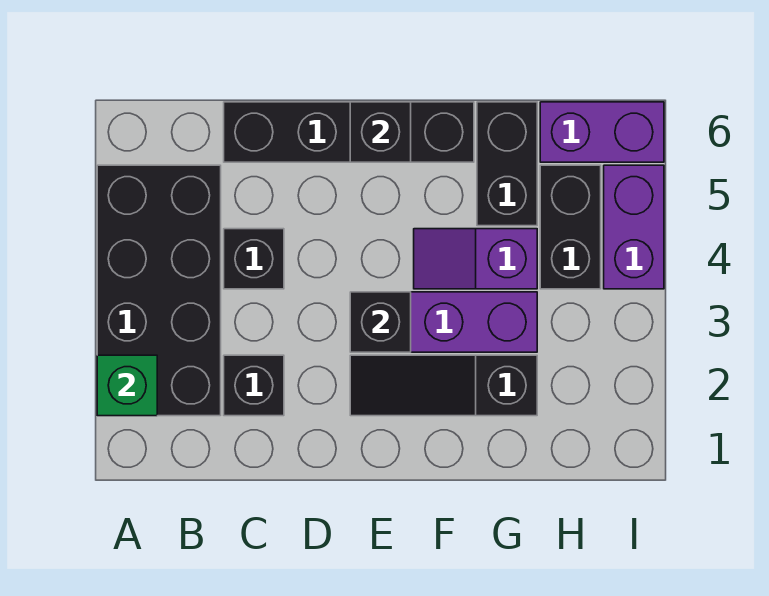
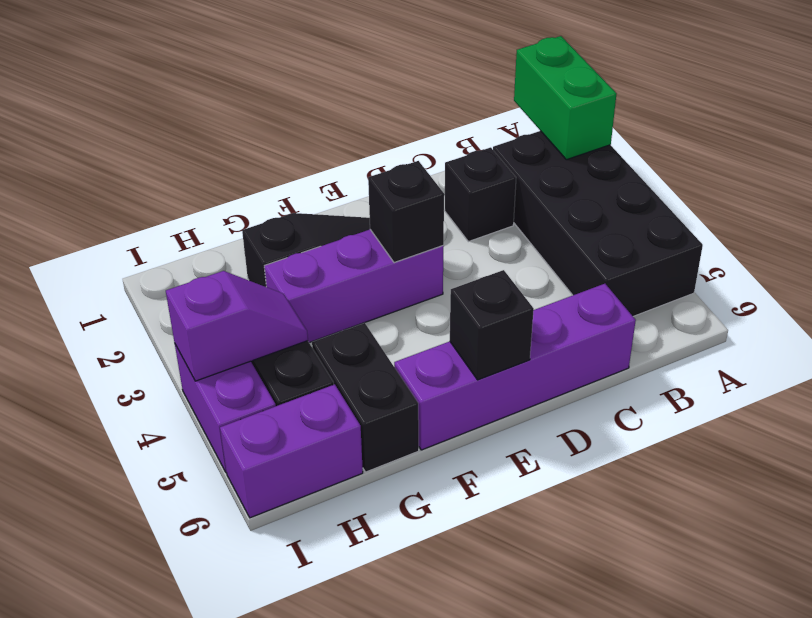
green 1x1 brick [97,355,157,416] -> green 1x2 brick [514,36,617,160]
black 1x1 brick [224,229,284,289] -> none
black 1x4 brick [224,102,474,162] -> purple 1x4 brick [394,284,636,450]
purple 1x2 slope [414,229,537,289] -> purple 1x2 slope moved to [166,271,308,381]

